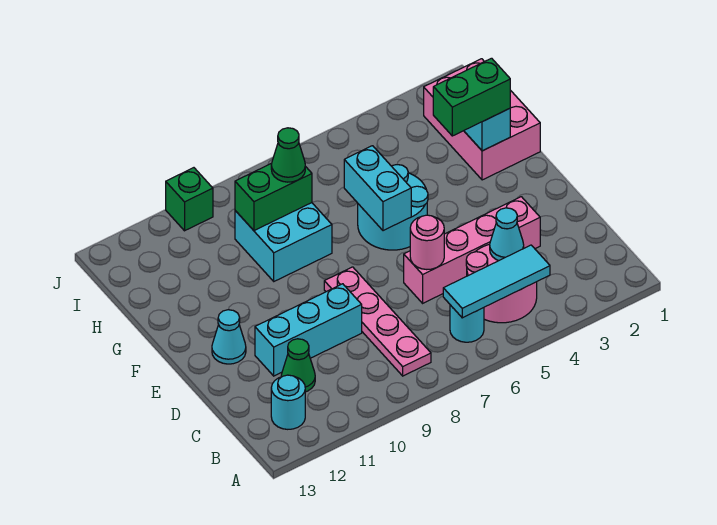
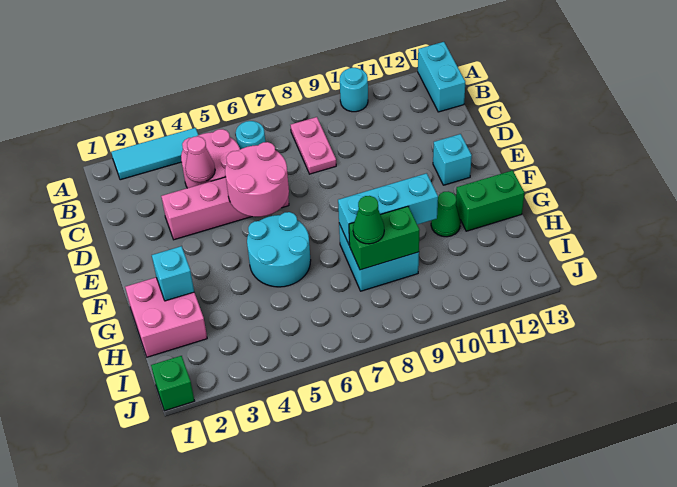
cyan 1x3 tile [443,245,550,318] -> cyan 1x3 tile moved to [111,128,198,180]
pink 1x4 plate [324,267,431,376] -> pink 1x2 plate [290,117,336,174]
cyan 1x1 round brick [271,375,305,429] -> cyan 1x1 round brick moved to [340,68,368,112]
cyan 1x1 cone [490,208,524,261] -> pink 1x1 cone [185,136,215,182]
green 1x1 cone [281,339,315,392] -> green 1x1 cone moved to [431,191,461,237]
pink 1x1 round brick [410,215,444,270] -> pink 2x2 round brick [225,142,289,217]
cyan 1x3 brick [255,284,362,376] -> cyan 1x3 brick moved to [338,173,438,245]
cyan 1x1 cone [212,310,246,364] -> cyan 1x1 brick [433,134,472,185]
cyan 1x2 brick [344,146,411,231] -> cyan 1x2 brick moved to [418,42,465,112]
pink 2x3 brick [424,59,540,180] -> pink 2x2 brick [125,277,207,357]
green 1x2 brick [433,58,510,136] -> green 1x2 brick moved to [456,170,524,231]
green 1x1 brick [166,168,213,231] -> green 1x1 brick moved to [151,356,194,411]

